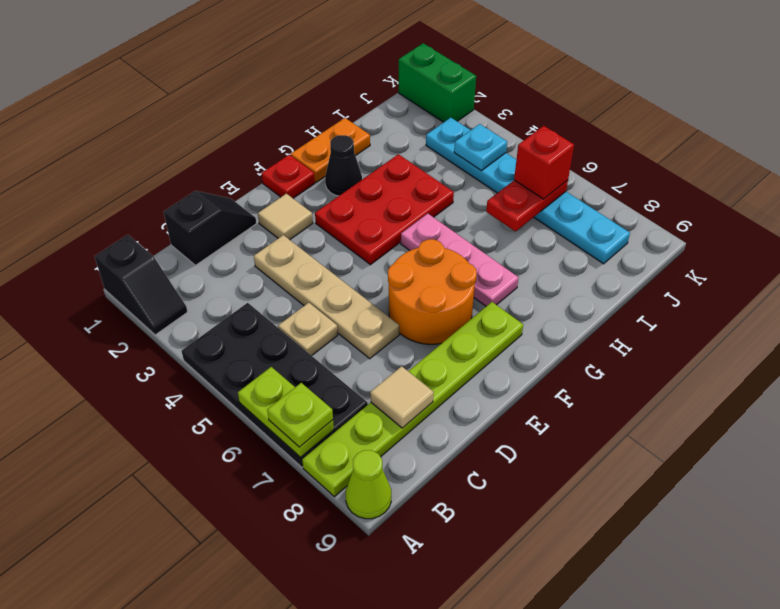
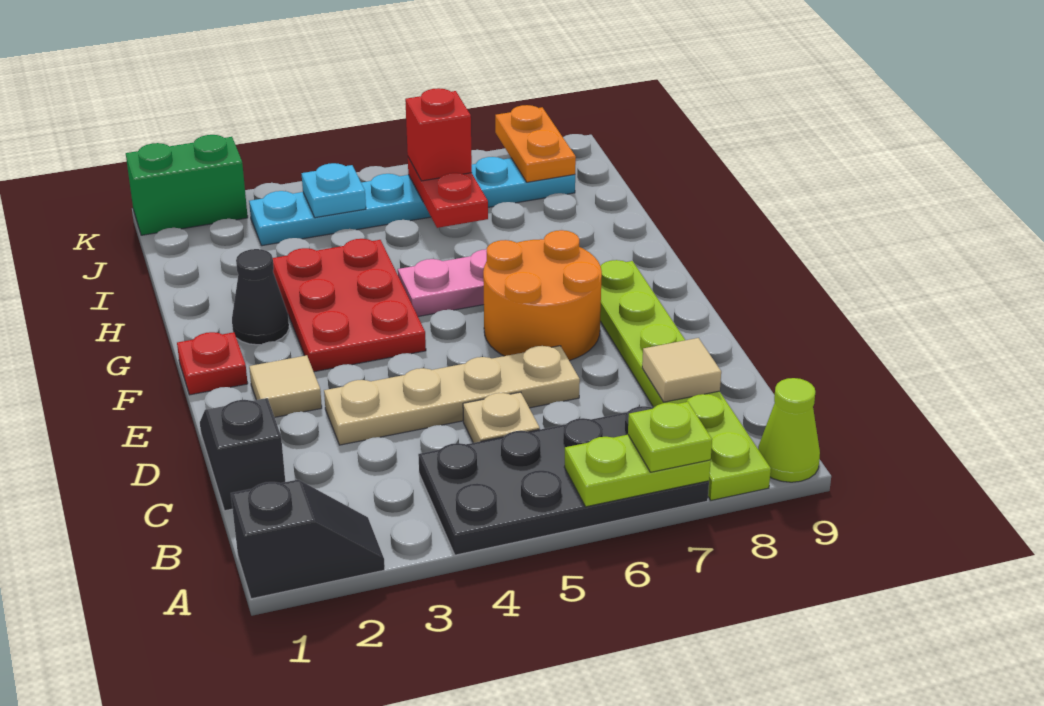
orange 1x2 plate [291,118,370,182] -> orange 1x2 plate moved to [495,105,576,182]

